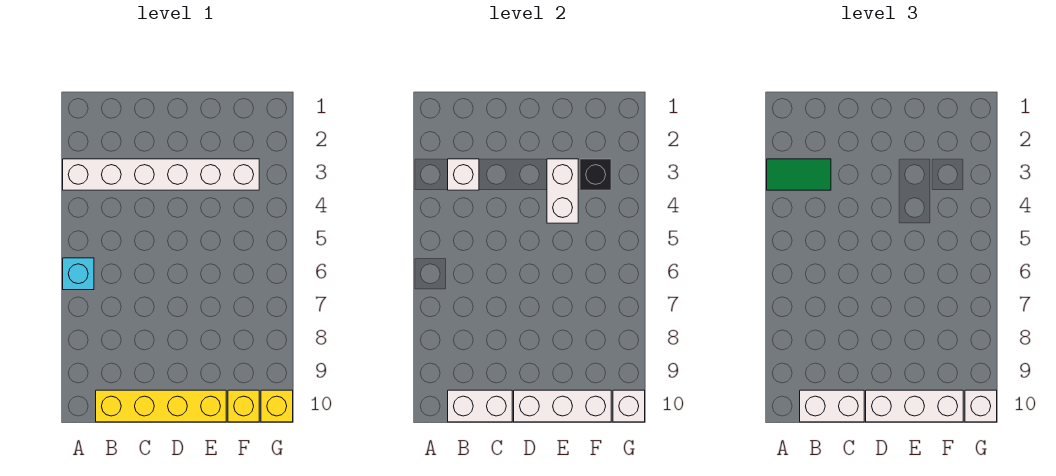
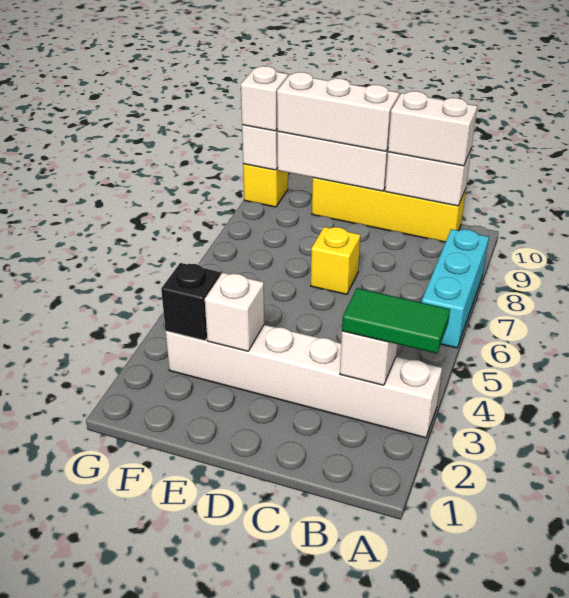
cyan 1x1 brick [63,258,94,290] -> cyan 1x3 brick [422,229,489,348]
white 1x2 brick [547,159,578,223] -> white 1x1 brick [205,273,264,351]
yellow 1x1 brick [228,390,259,422] -> yellow 1x1 brick moved to [311,227,360,294]

